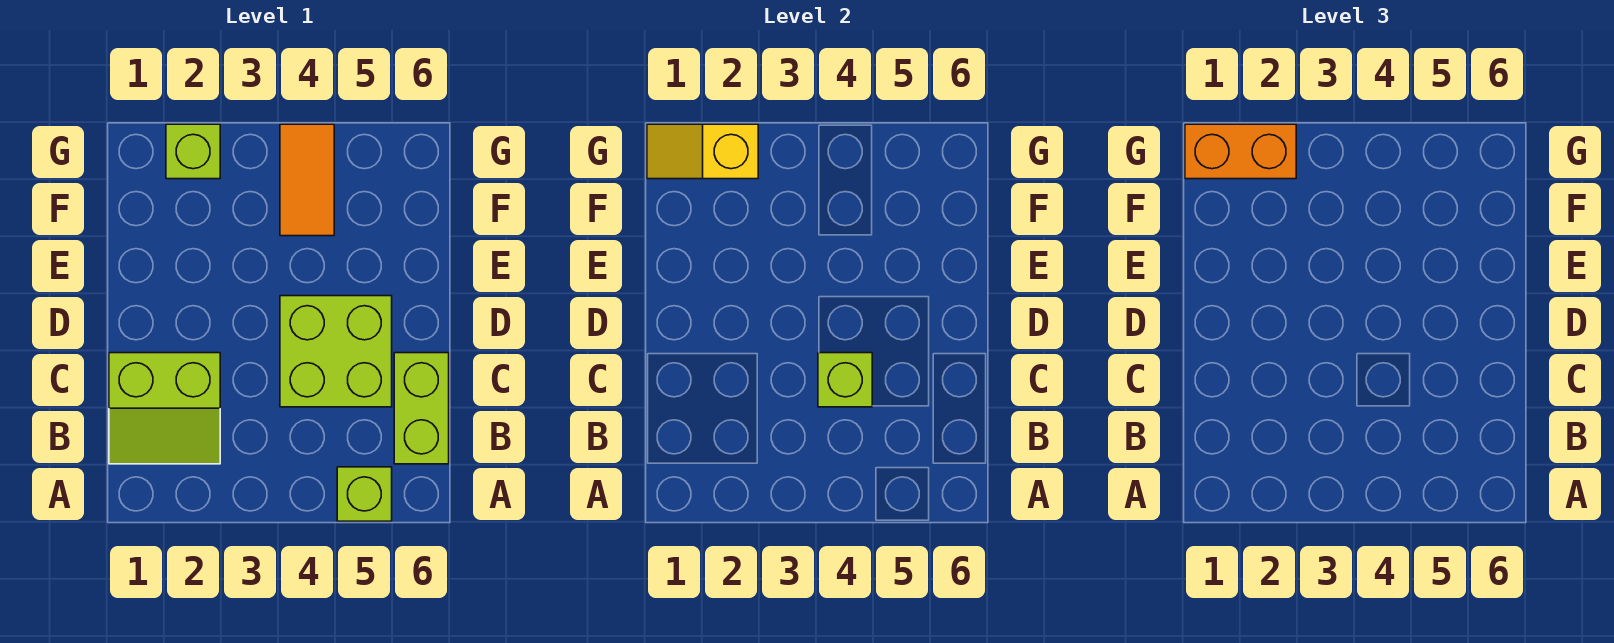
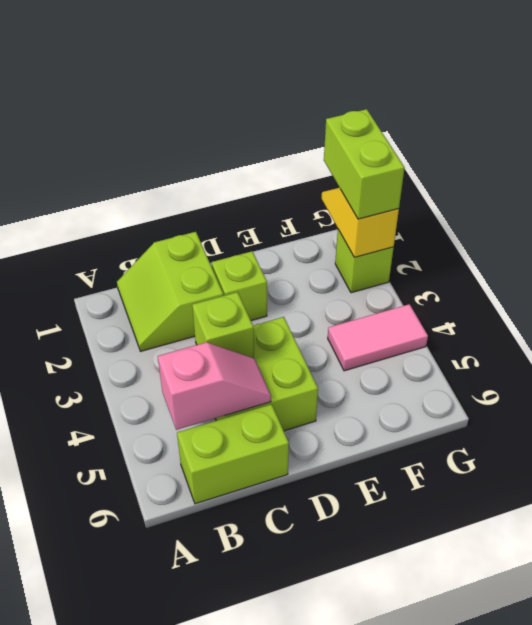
lime 1x1 brick [337,467,392,521] -> lime 1x1 brick moved to [212,251,267,321]
none -> pink 1x2 slope [158,342,271,430]
orange 1x2 tile [280,124,334,236] -> pink 1x2 tile [328,304,428,371]
orange 1x2 brick [1185,124,1296,179] -> lime 1x2 brick [324,109,405,219]

